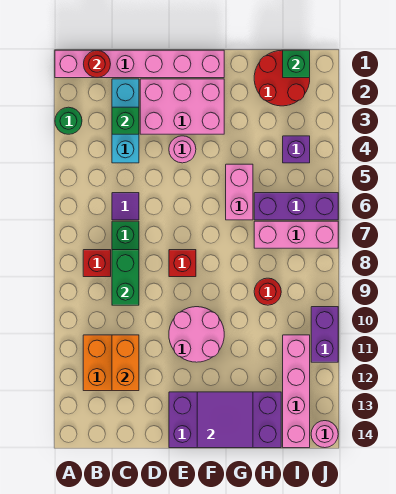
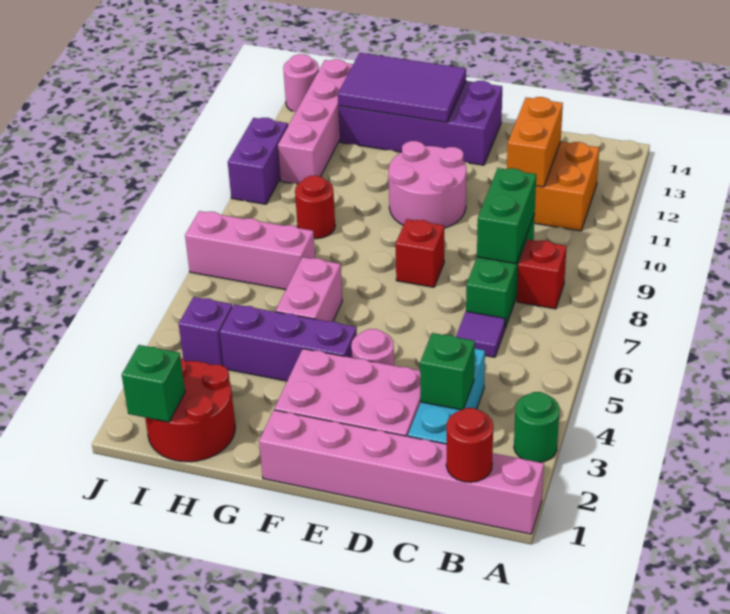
purple 2x2 tile [197,392,253,448] -> purple 2x3 tile [338,53,466,122]
purple 1x3 brick [254,193,338,220] -> purple 1x3 brick moved to [220,304,357,381]

